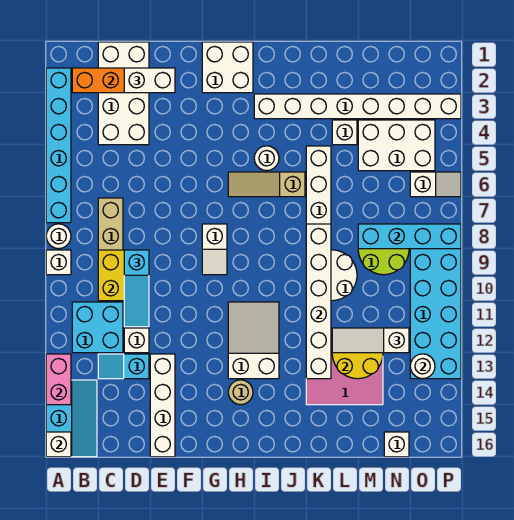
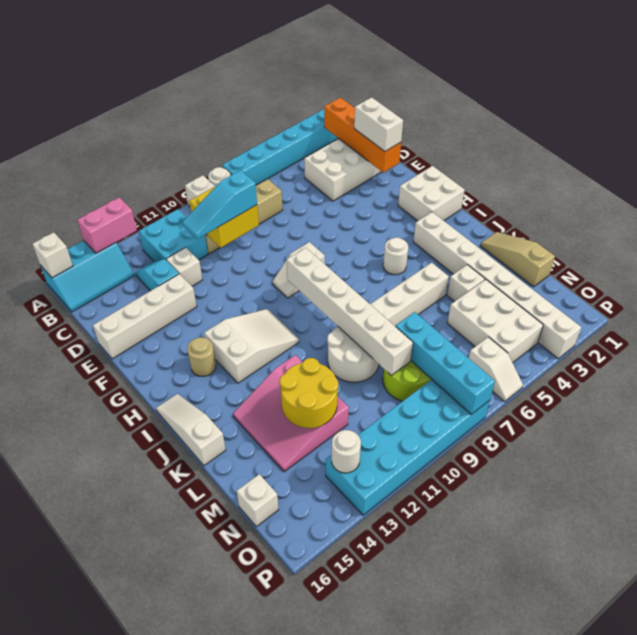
tan 1x3 slope [228,172,305,197] -> tan 1x3 slope moved to [481,232,555,287]
white 1x6 brick [306,224,331,379] -> white 1x6 brick turned to [287,248,413,376]
white 1x3 slope [332,328,409,353] -> white 1x3 slope moved to [156,394,226,465]

